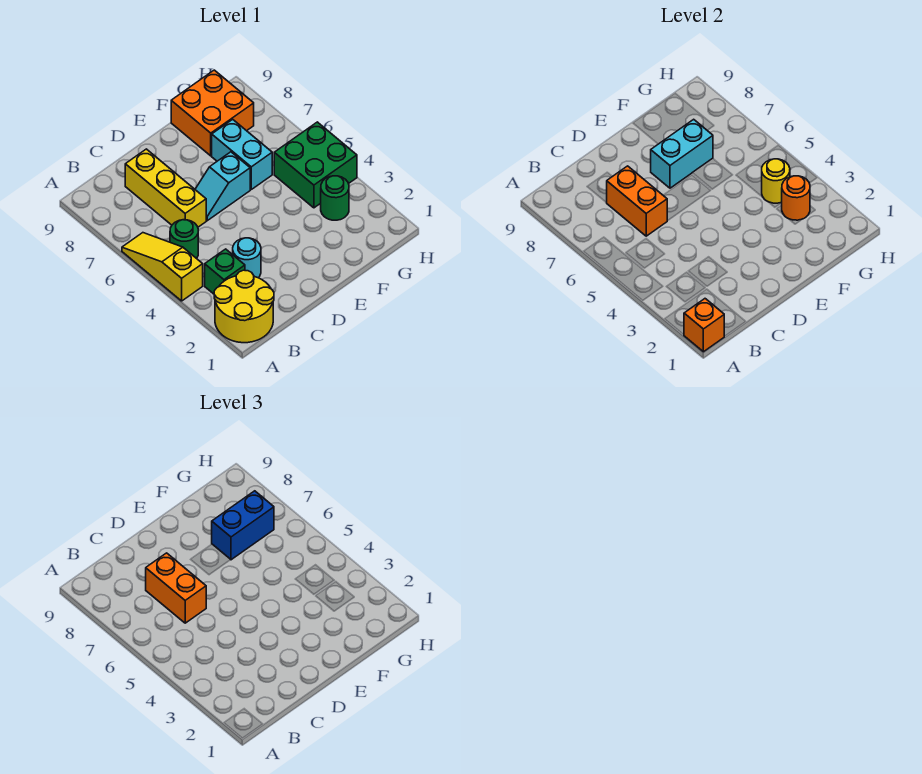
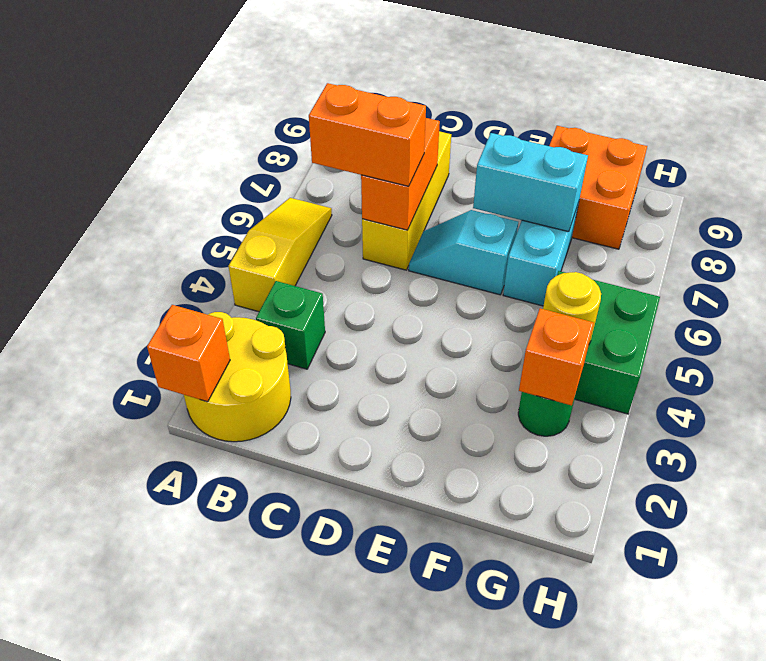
green 1x1 round brick [170,220,198,259] -> none
cyan 1x1 round brick [233,238,261,278] -> none
orange 1x2 brick [146,553,206,623] -> orange 1x2 brick turned to [309,83,426,186]
blue 1x2 brick [212,491,274,560] -> none
orange 1x1 round brick [781,176,810,220] -> orange 1x1 brick [519,308,594,406]

